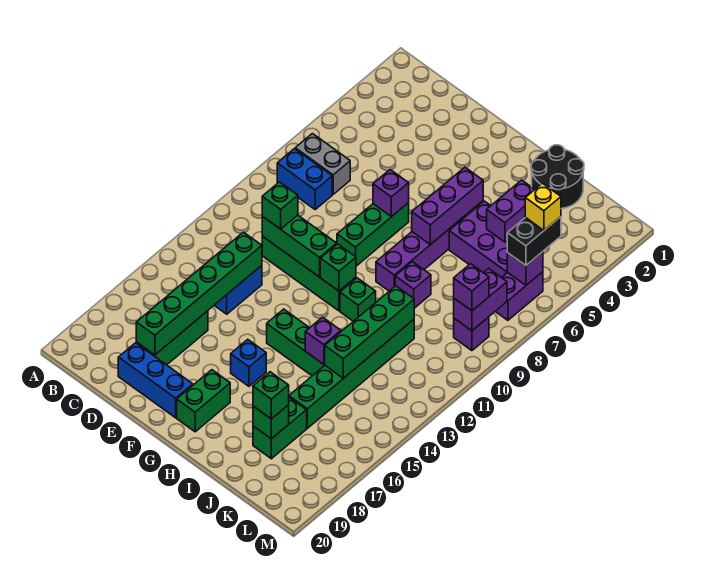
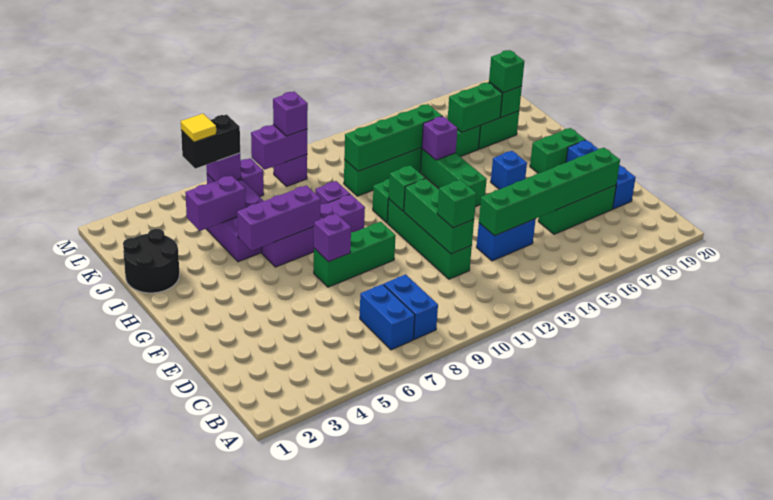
grey 1x2 brick [295,134,350,194] -> blue 1x2 brick [360,284,415,350]
none -> green 1x2 brick [448,82,502,132]
yellow 1x1 brick [525,183,561,230] -> yellow 1x1 tile [181,114,216,142]

